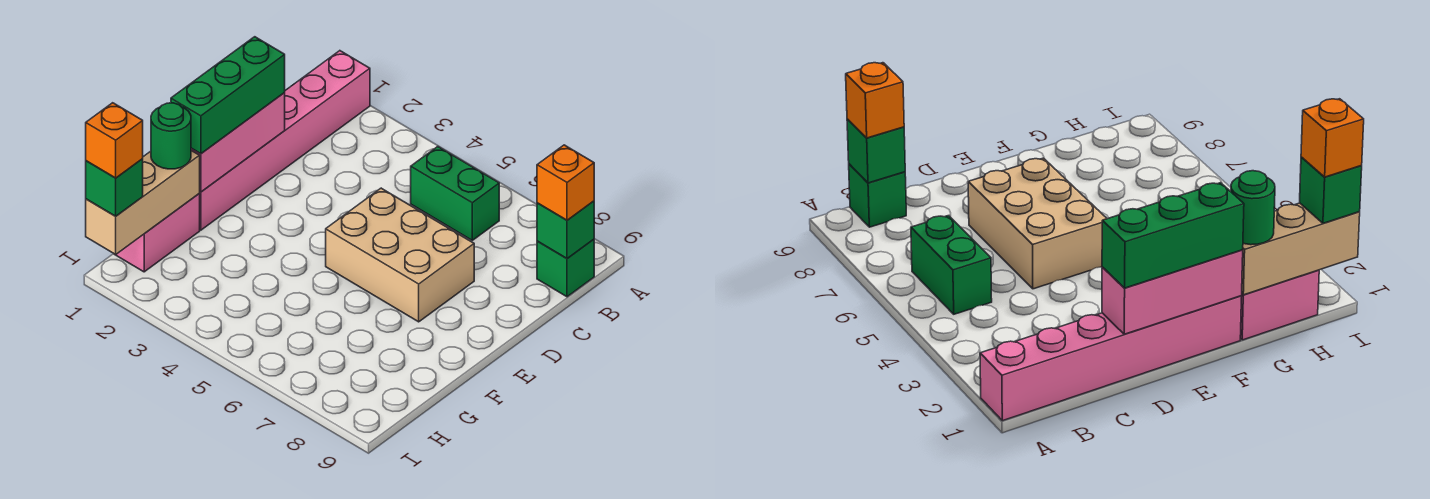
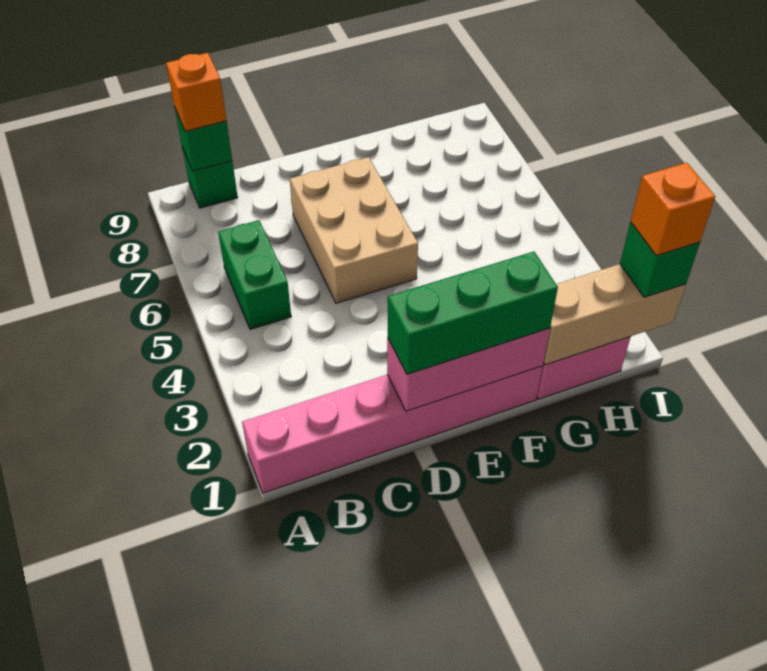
green 1x1 round brick [151,103,191,169] -> none

